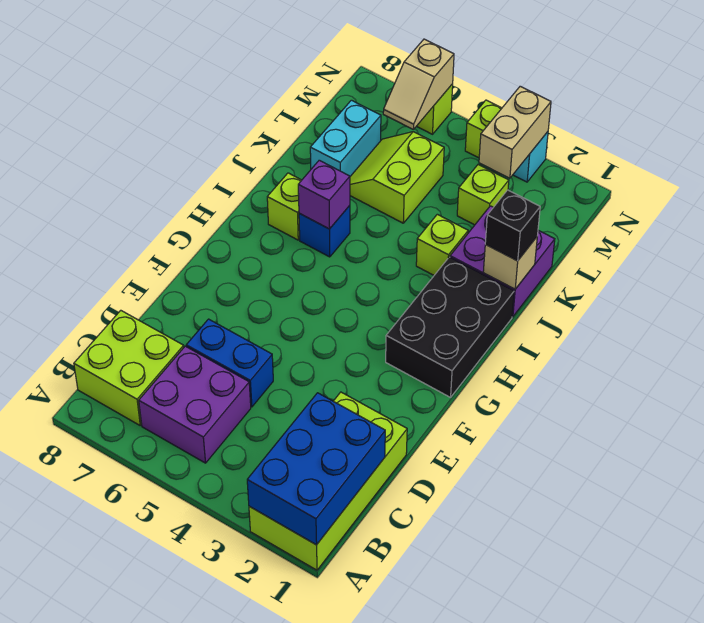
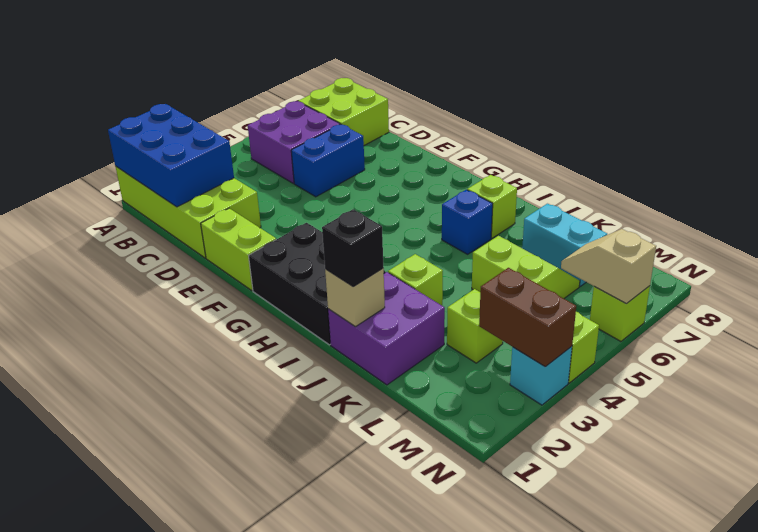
none -> lime 1x2 brick [201,208,276,291]
purple 1x1 brick [298,160,350,229] -> none
tan 1x2 brick [479,86,551,178] -> brown 1x2 brick [479,268,576,367]

